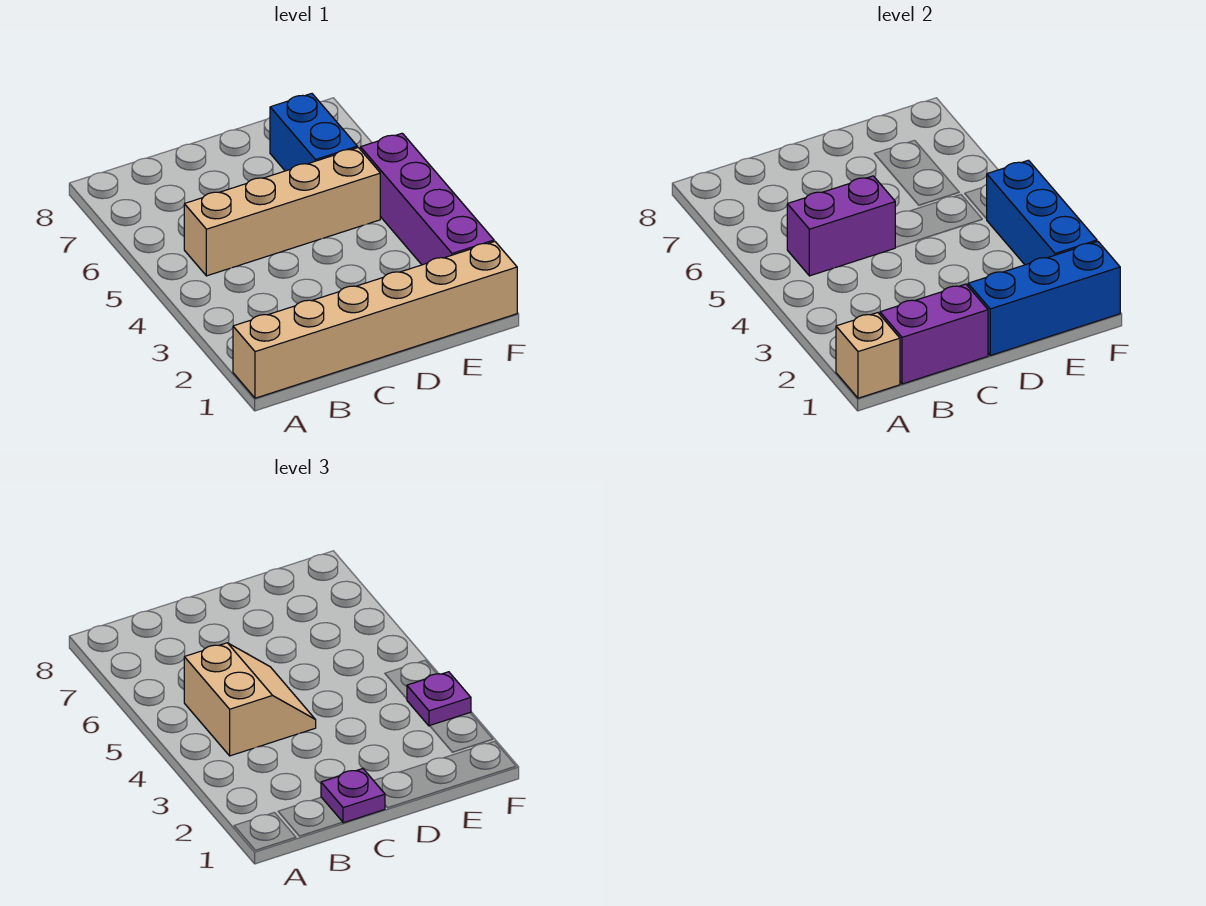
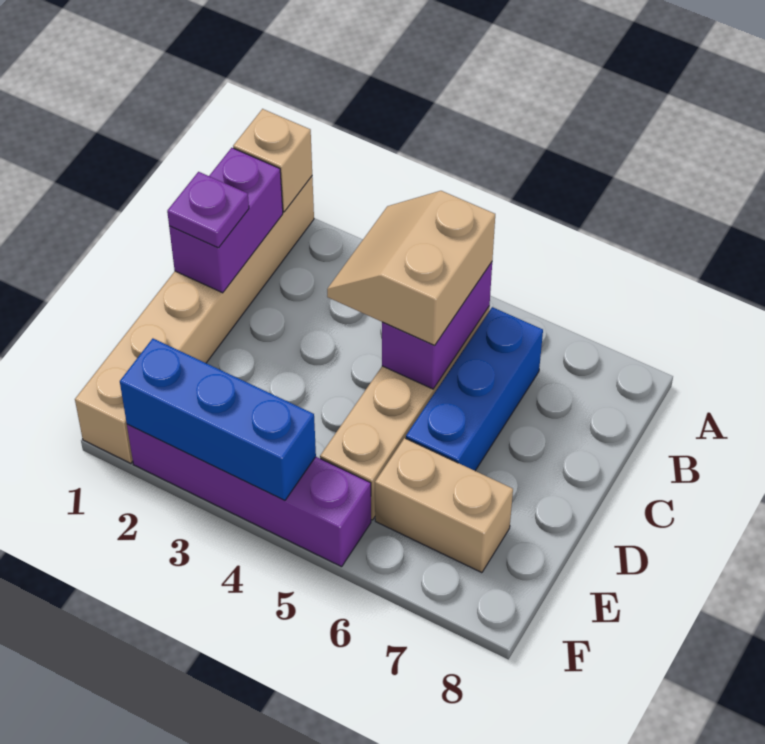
tan 2x2 slope [184,643,316,756] -> tan 2x2 slope turned to [327,191,495,345]
blue 1x3 brick [968,242,1120,355] -> blue 1x3 brick moved to [406,307,543,471]
blue 1x2 brick [270,94,357,171] -> tan 1x2 brick [375,438,513,573]
purple 1x1 plate [407,672,471,726] -> none

